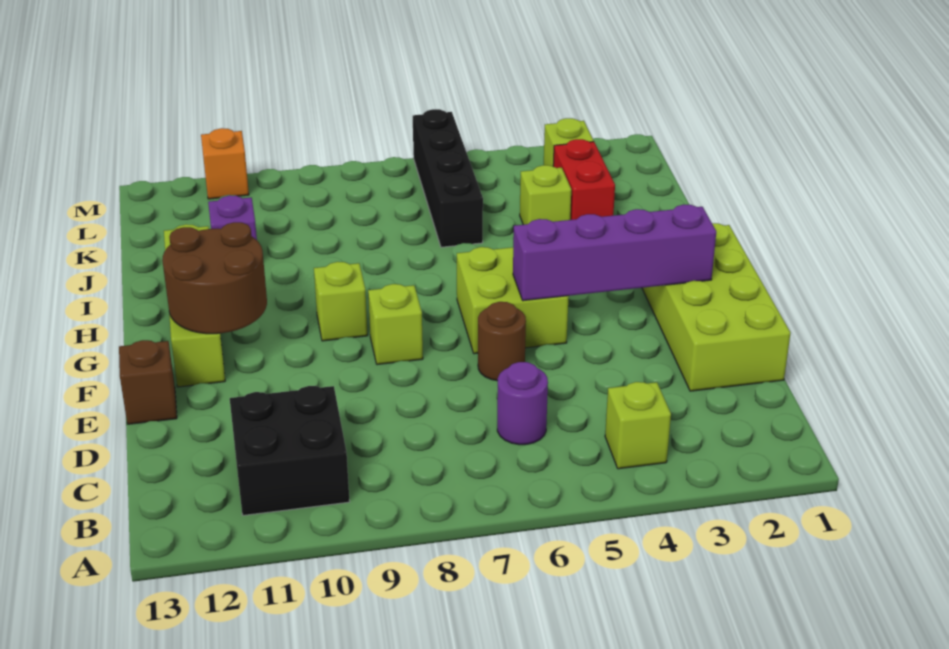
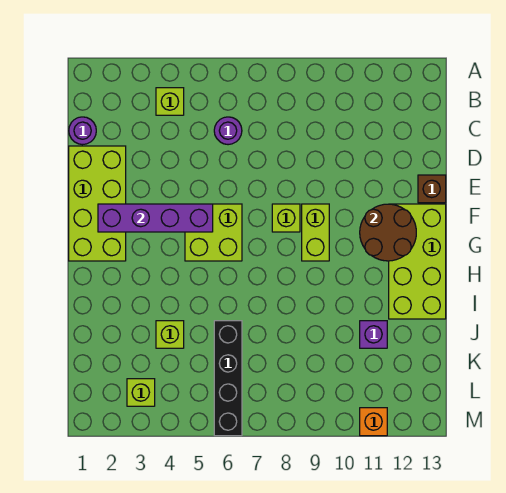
black 2x2 brick [230,386,350,515] -> none
none -> purple 1x1 round brick [69,117,96,145]
brown 1x1 round brick [478,302,526,381] -> none
lime 1x4 brick [164,224,225,387] -> lime 2x4 brick [389,204,446,319]
lime 1x1 brick [314,262,368,341] -> lime 1x2 brick [302,204,329,261]
red 1x2 brick [553,139,615,220] -> none

